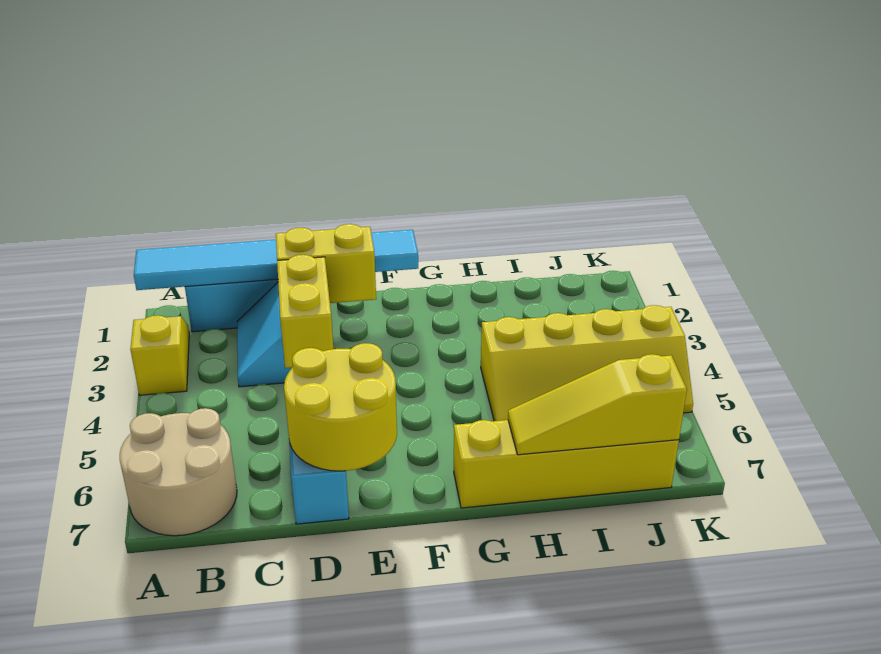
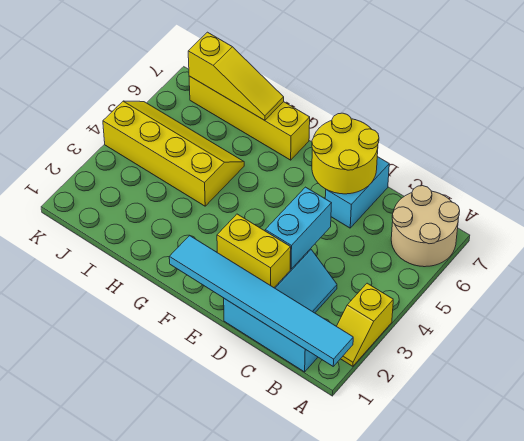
yellow 1x2 brick [277,255,333,368] -> cyan 1x2 brick [265,187,331,269]

